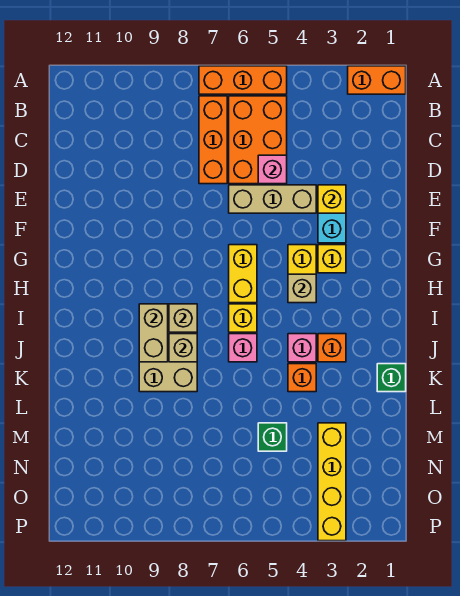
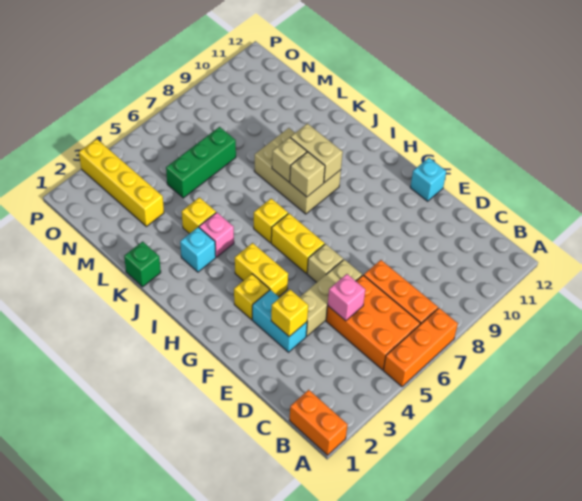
orange 1x2 brick [348,66,406,94] -> orange 1x2 brick turned to [289,390,348,455]
none -> cyan 1x1 brick [410,158,446,201]
tan 1x1 brick [288,274,316,303] -> tan 1x1 brick moved to [307,244,343,282]
orange 1x1 brick [318,334,346,362] -> cyan 1x1 brick [180,227,216,272]
pink 1x1 brick [229,334,257,362] -> none
orange 1x1 brick [288,364,316,392] -> yellow 1x1 brick [182,197,216,234]
green 1x1 brick [258,423,287,451] -> green 1x3 brick [166,127,236,198]

